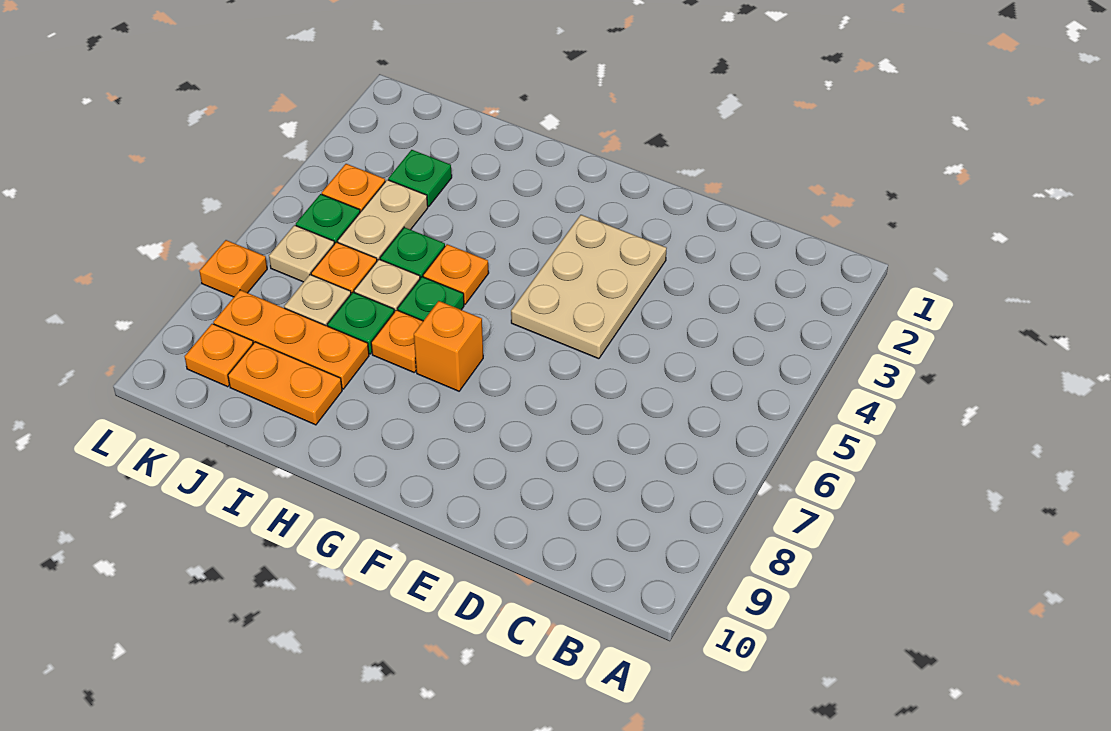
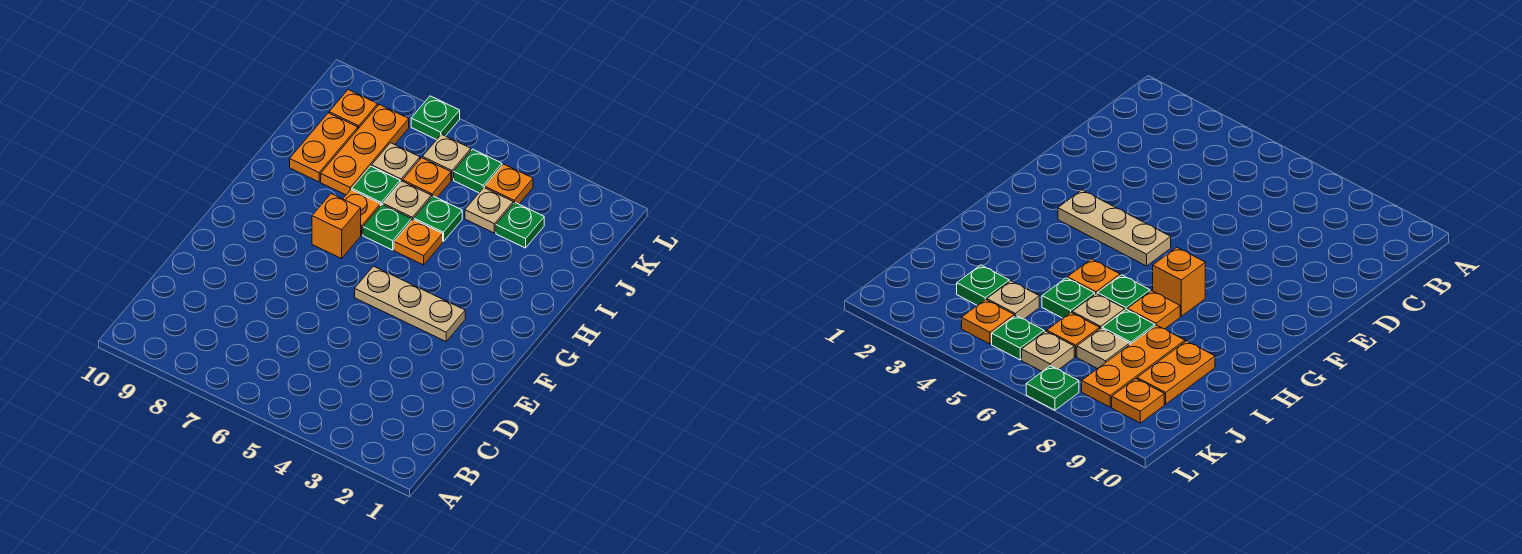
tan 2x3 plate [511,215,667,359] -> tan 1x3 plate [355,266,465,341]
tan 1x2 plate [338,180,428,261] -> tan 1x1 plate [465,188,513,233]
orange 1x1 plate [199,240,267,297] -> green 1x1 plate [411,96,460,140]

